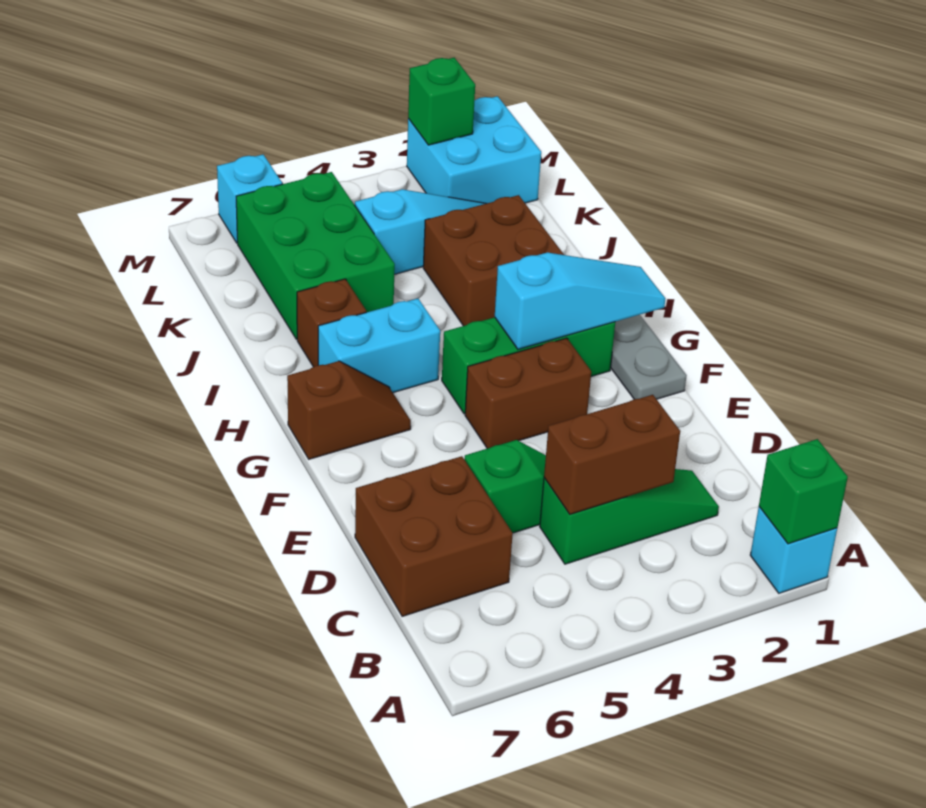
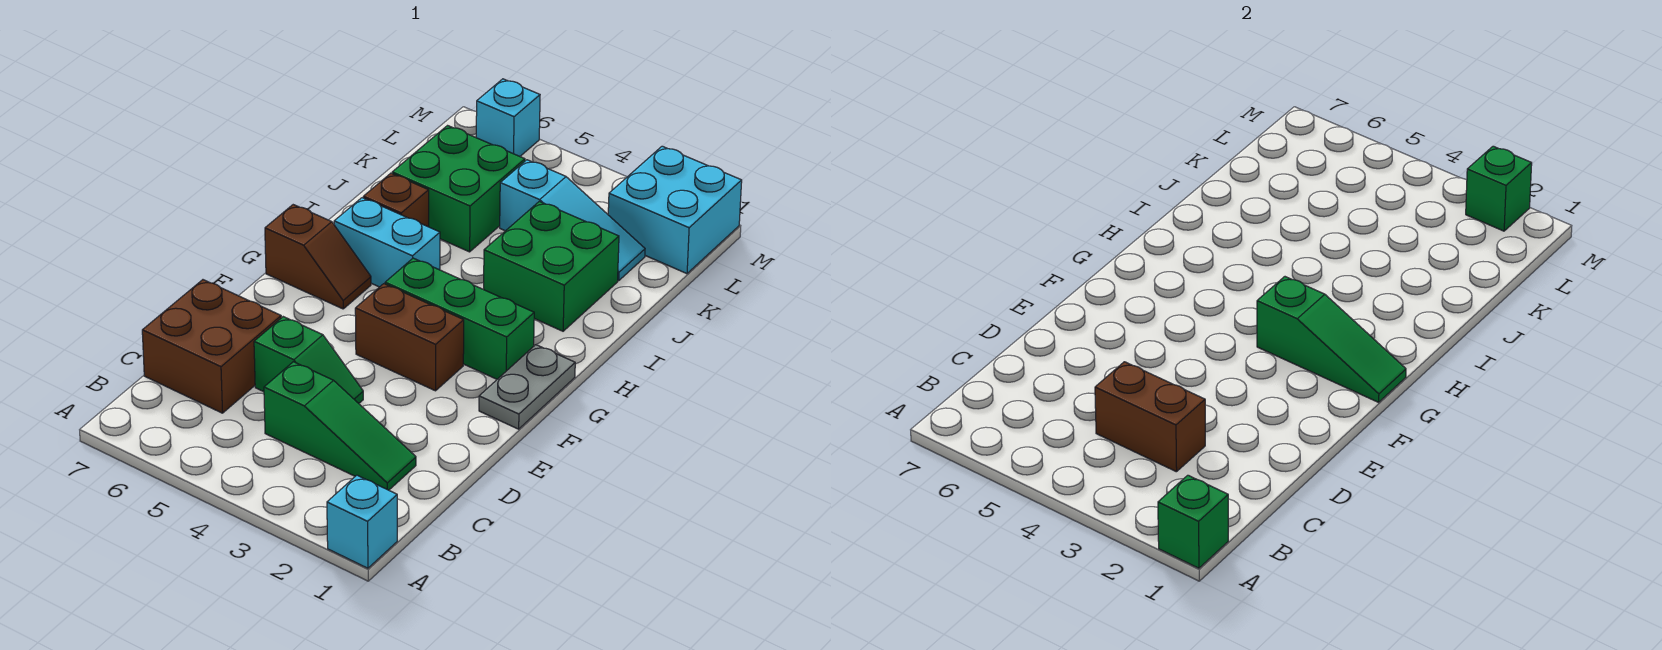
cyan 1x3 slope [495,253,666,349] -> green 1x3 slope [1257,277,1406,402]
brown 2x2 brick [423,195,564,326] -> green 2x2 brick [484,201,619,331]
green 2x3 brick [236,172,395,339] -> green 2x2 brick [392,126,525,252]

